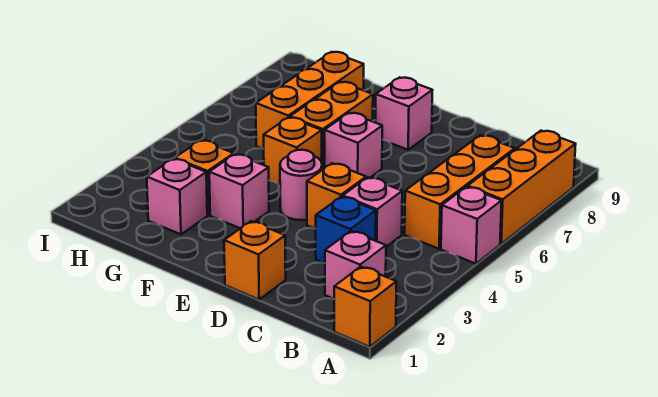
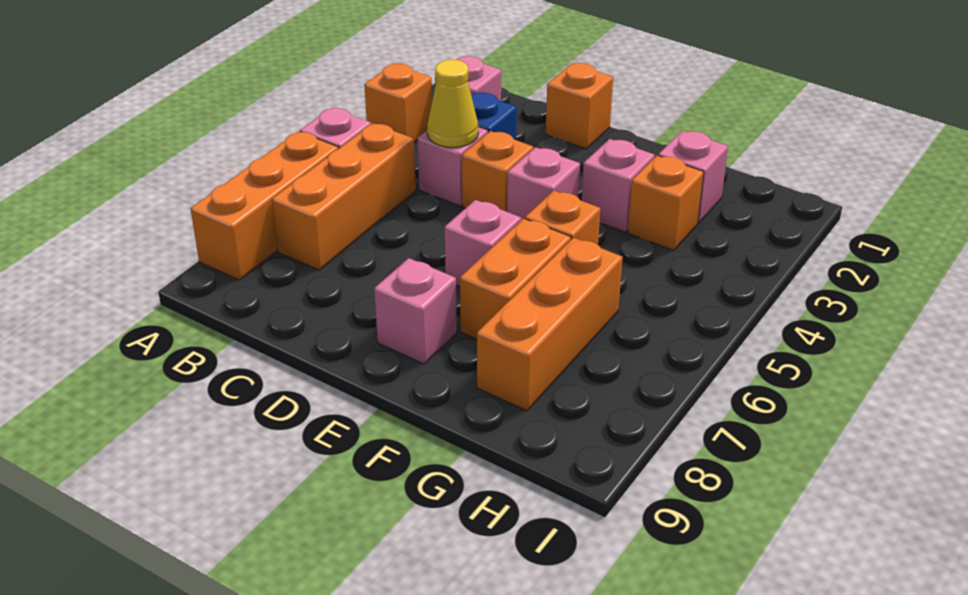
orange 1x1 brick [334,267,396,347] -> orange 1x1 brick moved to [364,63,432,142]
none -> yellow 1x1 cone [427,60,478,148]
pink 1x1 round brick [280,150,322,220] -> pink 1x1 brick [507,147,580,220]

